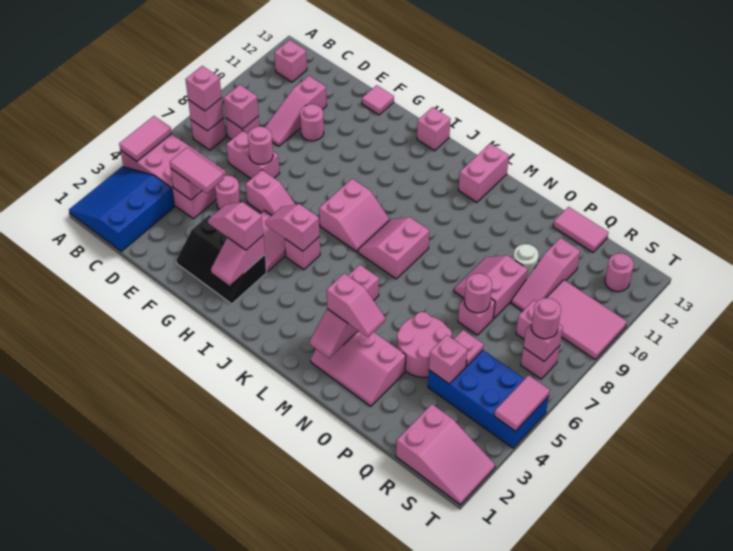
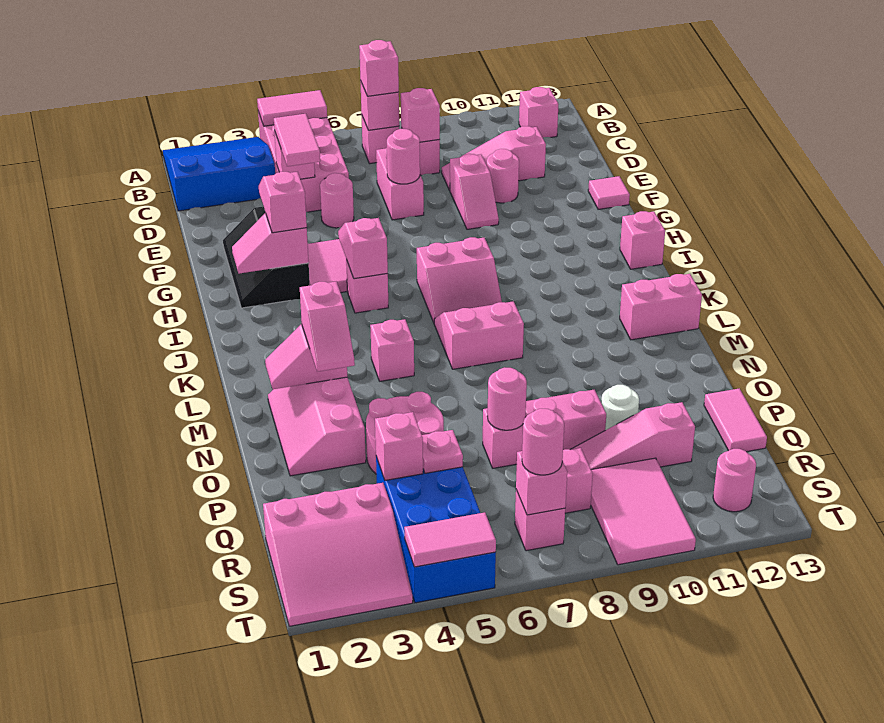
pink 1x2 slope [246,170,295,215] -> pink 1x2 slope moved to [450,154,499,229]
pink 2x3 slope [396,404,495,505] -> pink 3x3 slope [263,483,413,626]

